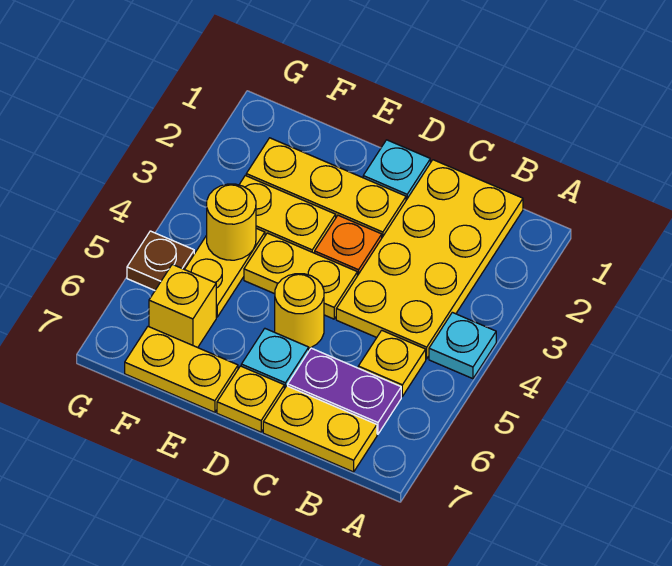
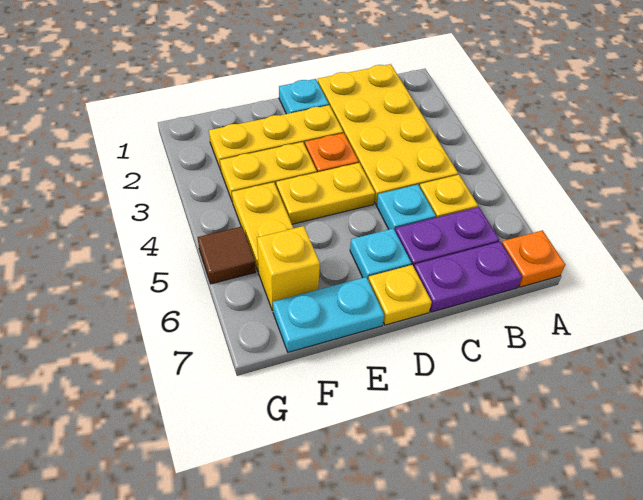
cyan 1x1 plate [429,312,496,379] -> cyan 1x1 plate moved to [376,185,436,230]
none -> orange 1x1 plate [502,230,565,287]
yellow 1x2 plate [263,386,377,472] -> purple 1x2 plate [414,242,522,312]
yellow 1x1 round brick [275,274,324,348] -> none
yellow 1x2 plate [125,327,238,412] -> cyan 1x2 plate [273,277,384,352]
yellow 1x1 round brick [207,184,256,260] -> none
brown 1x1 plate [127,231,194,290] -> brown 1x1 tile [197,227,256,284]

